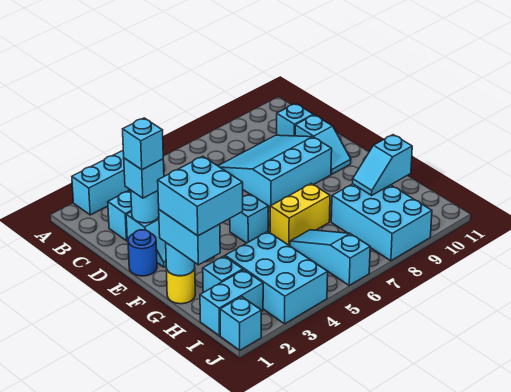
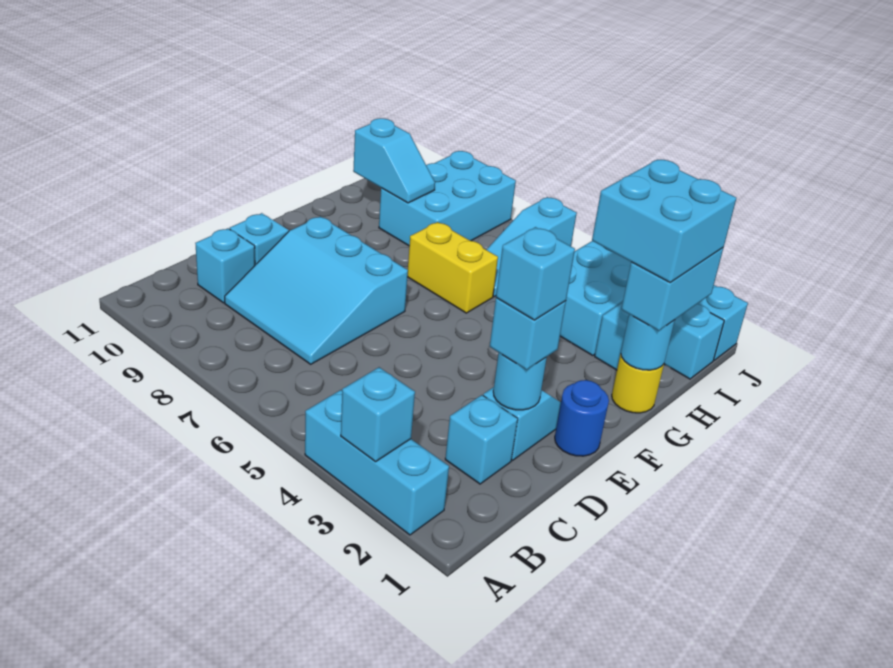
cyan 1x1 brick [230,194,268,243] -> cyan 1x1 brick moved to [341,367,415,462]

